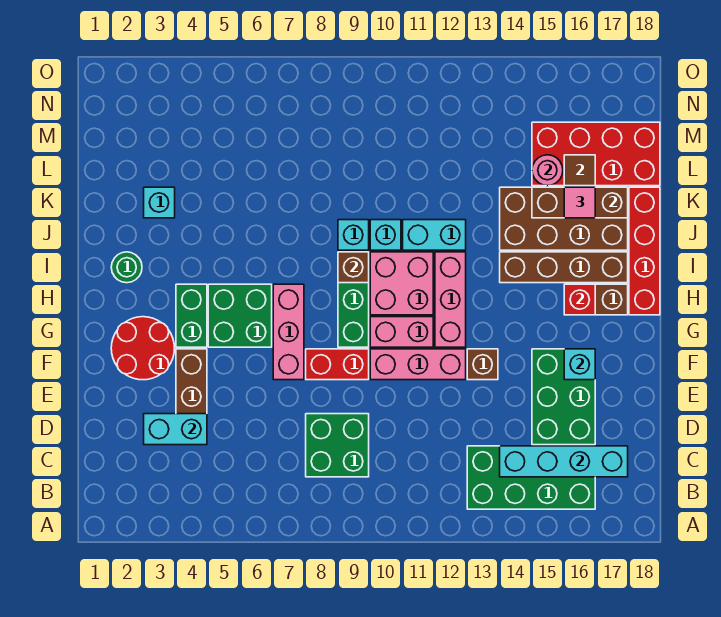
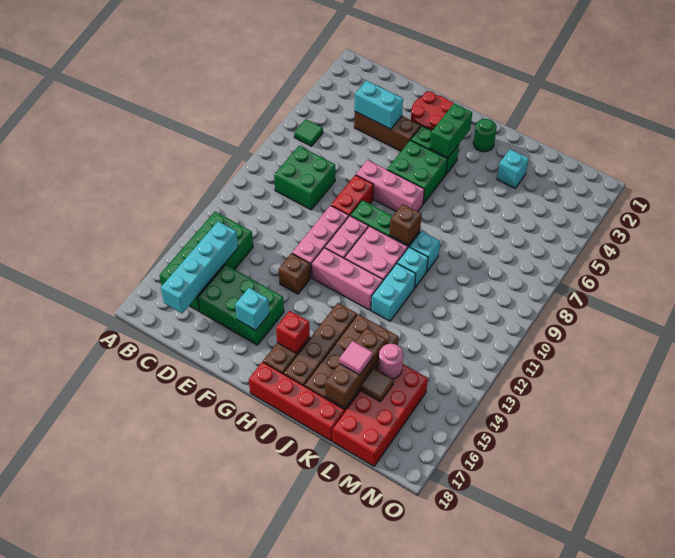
none -> green 1x1 tile [294,119,323,146]
cyan 1x2 brick [144,414,207,445] -> cyan 1x2 brick turned to [355,81,403,129]
none -> green 1x2 brick [430,104,472,158]

